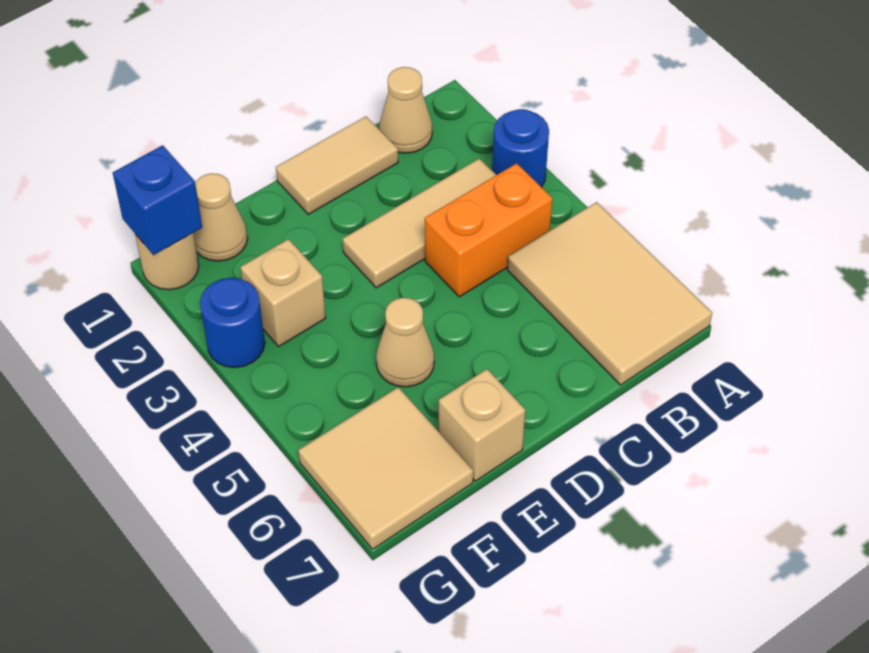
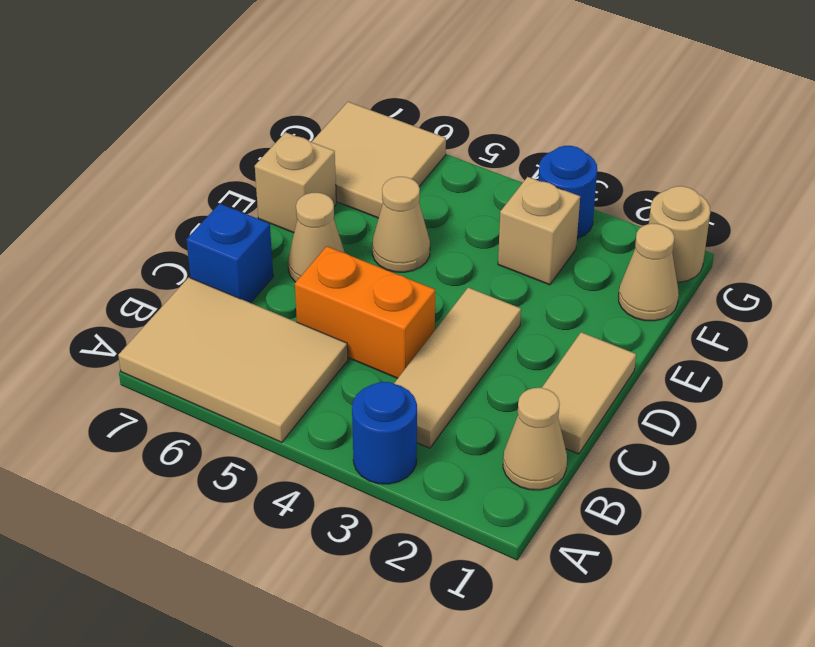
orange 1x2 brick [425,163,552,297] -> orange 1x2 brick turned to [295,246,435,378]
none -> tan 1x1 cone [288,193,345,282]
blue 1x1 brick [113,145,202,255] -> blue 1x1 brick moved to [186,204,273,303]

